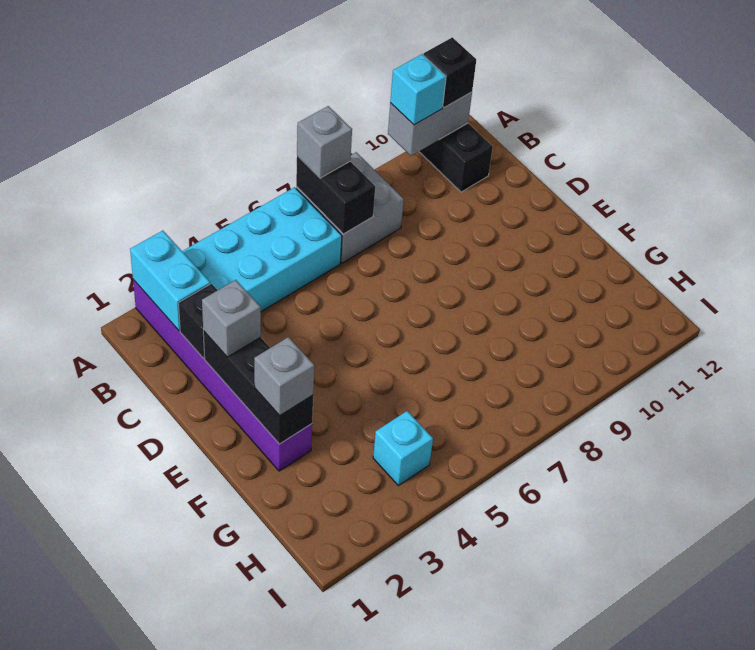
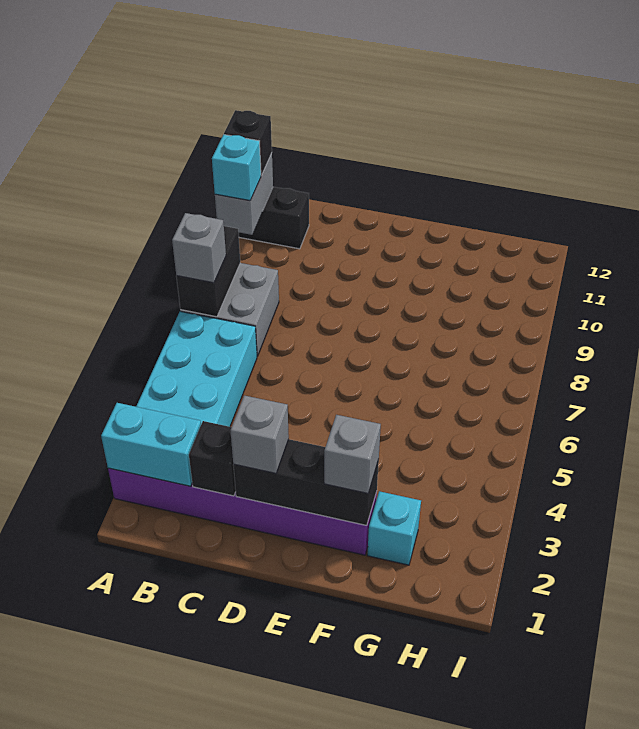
black 1x2 brick [296,155,375,234] -> black 1x2 brick turned to [176,226,240,317]
cyan 1x1 brick [373,411,433,486] -> cyan 1x1 brick moved to [367,491,421,565]

